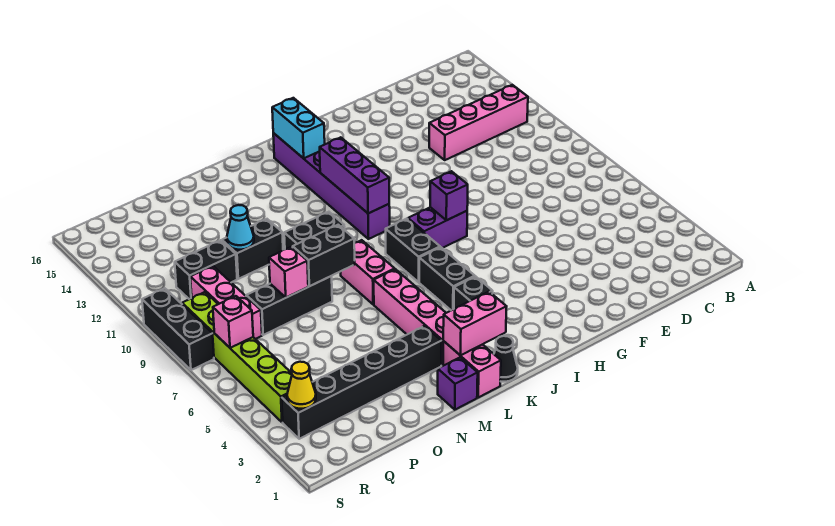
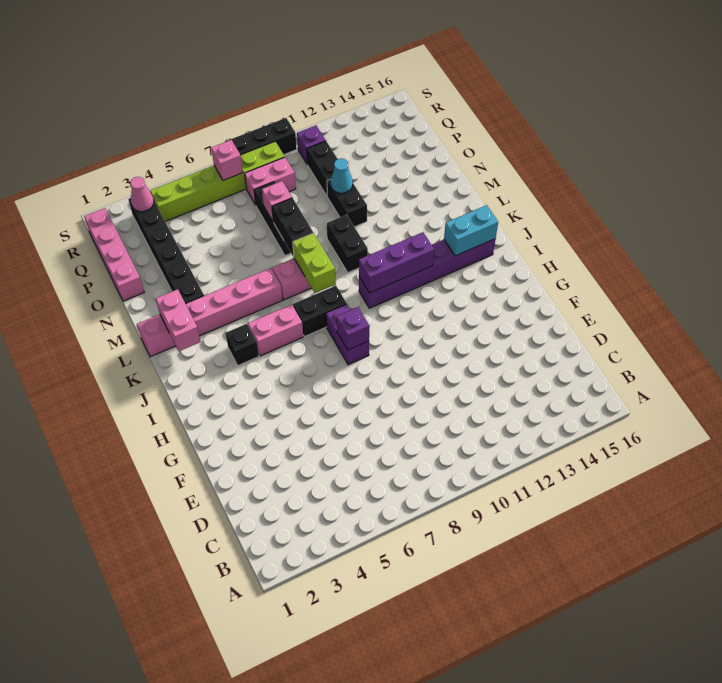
pink 1x4 brick [429,85,528,160] -> pink 1x4 brick moved to [84,208,144,301]
black 1x2 brick [419,247,475,310] -> pink 1x2 brick [248,305,303,356]
black 1x1 cone [494,336,518,382] -> none
none -> lime 1x2 brick [293,233,336,293]
purple 1x1 brick [438,357,478,410] -> purple 1x1 brick moved to [297,126,326,164]
pink 1x3 brick [190,266,262,339] -> pink 1x2 brick [245,157,296,205]
yellow 1x1 cone [287,362,316,409] -> pink 1x1 cone [130,177,154,212]

